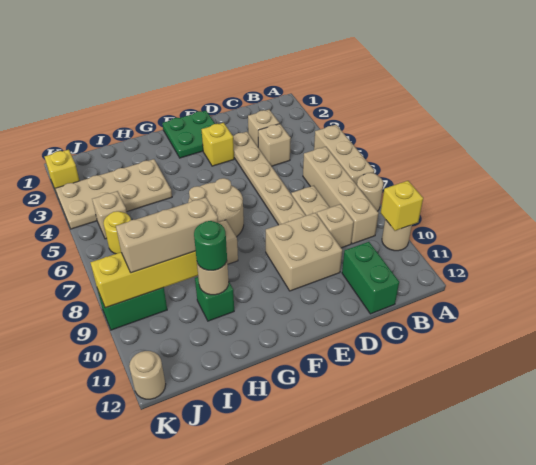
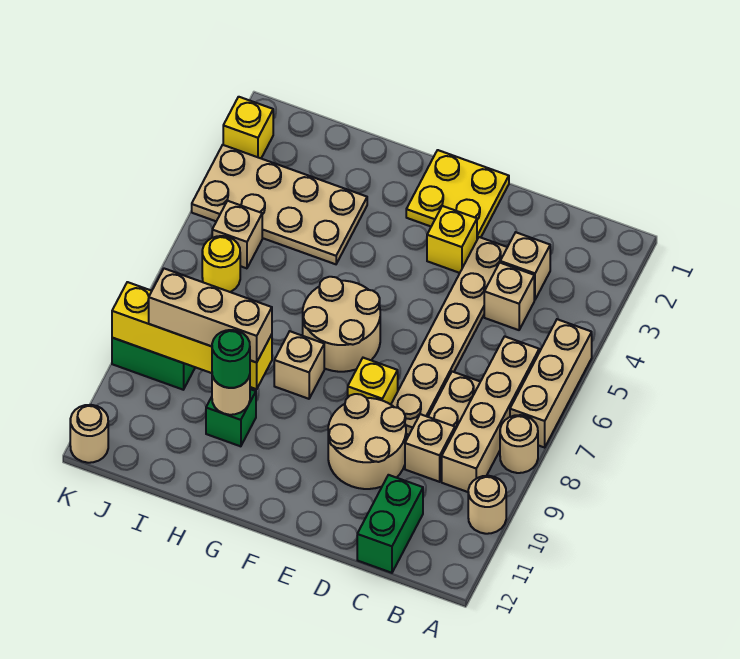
yellow 1x1 brick [381,181,423,231] -> yellow 1x1 brick moved to [348,358,398,405]
tan 2x2 brick [266,213,342,291] -> tan 2x2 round brick [328,394,406,489]
green 2x2 plate [163,111,215,158] -> yellow 2x2 plate [406,150,509,239]

